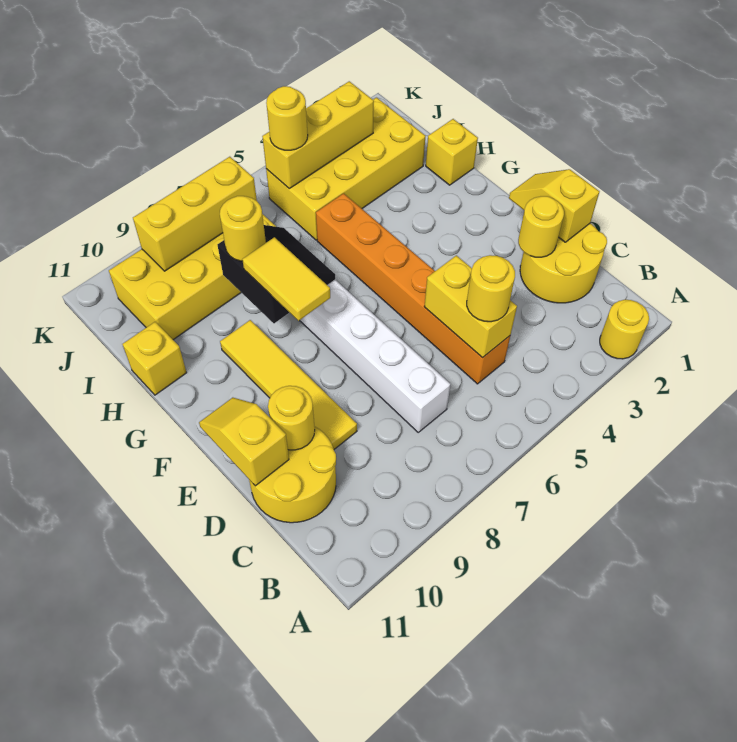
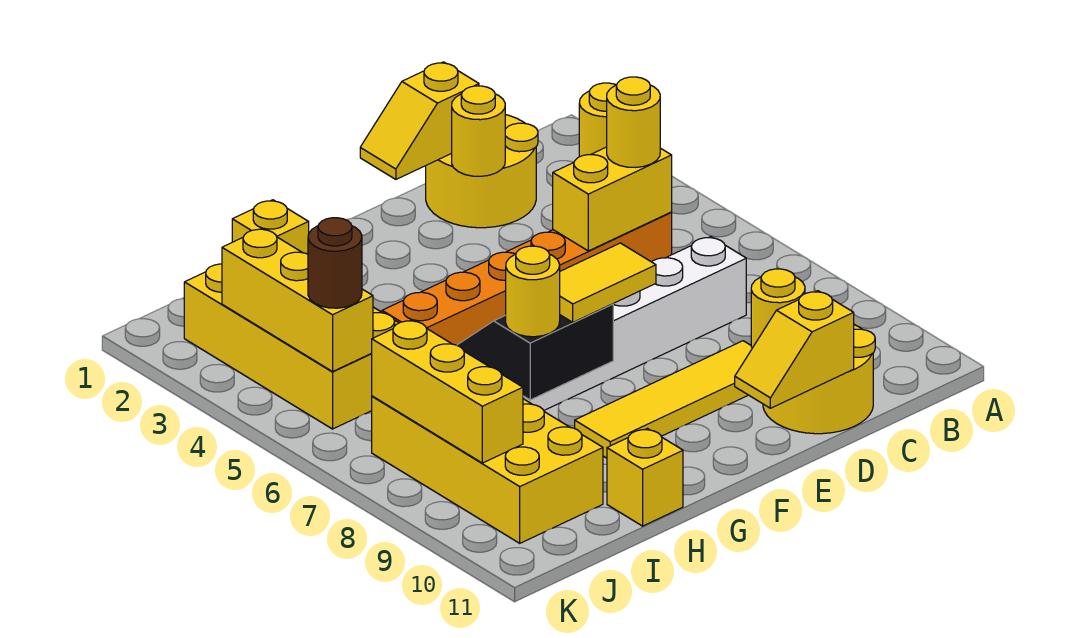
yellow 1x1 round brick [266,86,308,150] -> brown 1x1 round brick [308,218,362,308]

